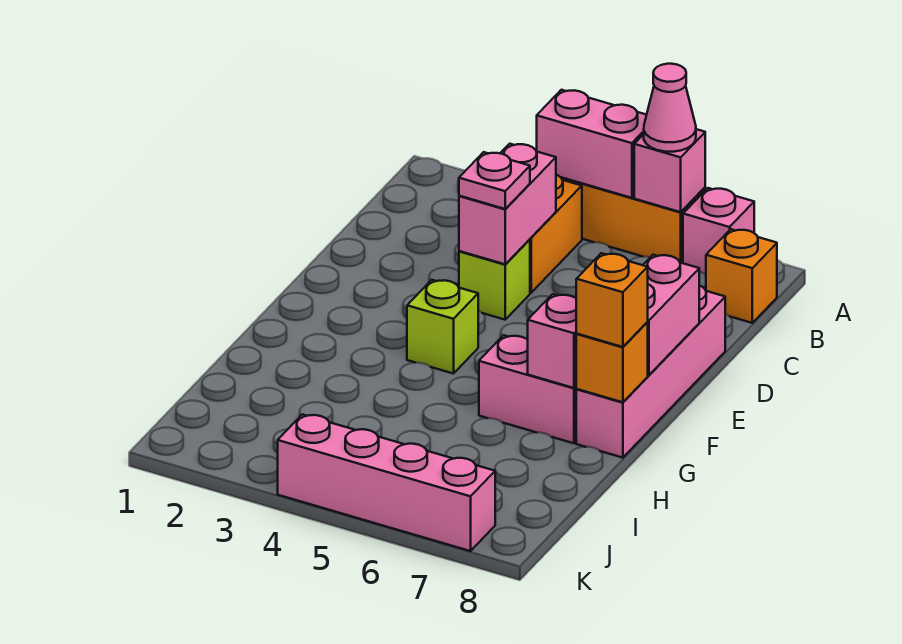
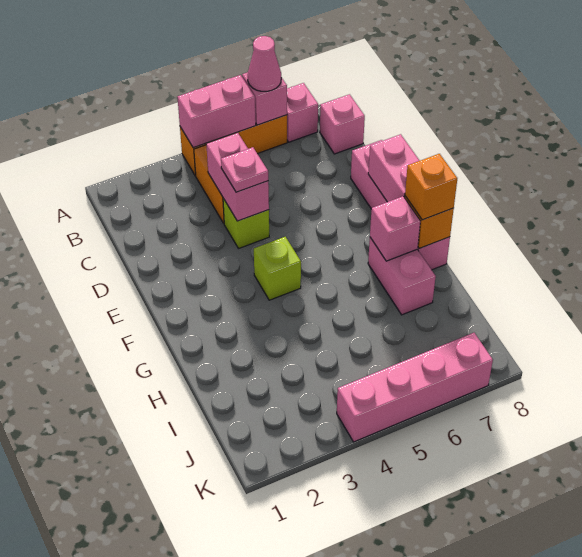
orange 1x1 brick [706,229,777,323] -> pink 1x1 brick [320,94,365,154]
pink 1x2 brick [479,335,577,443] -> pink 1x2 brick turned to [368,238,436,315]

